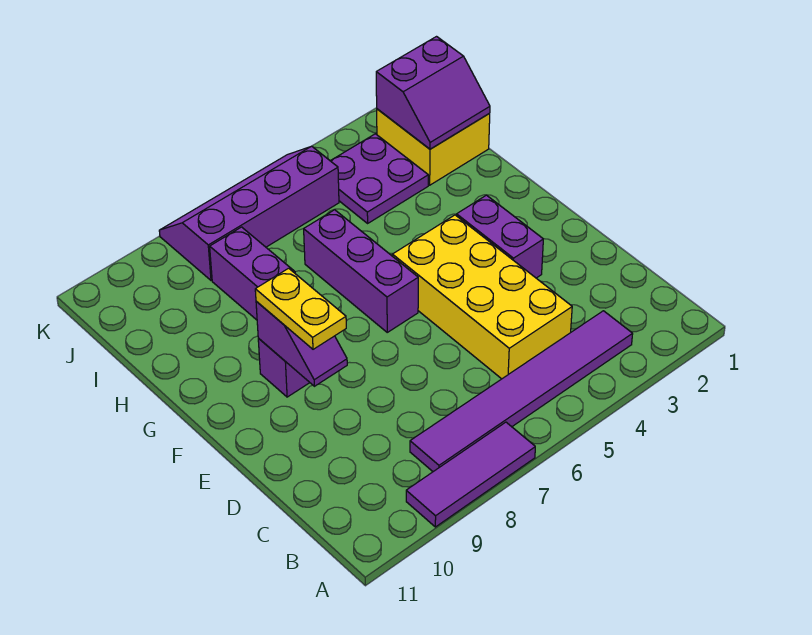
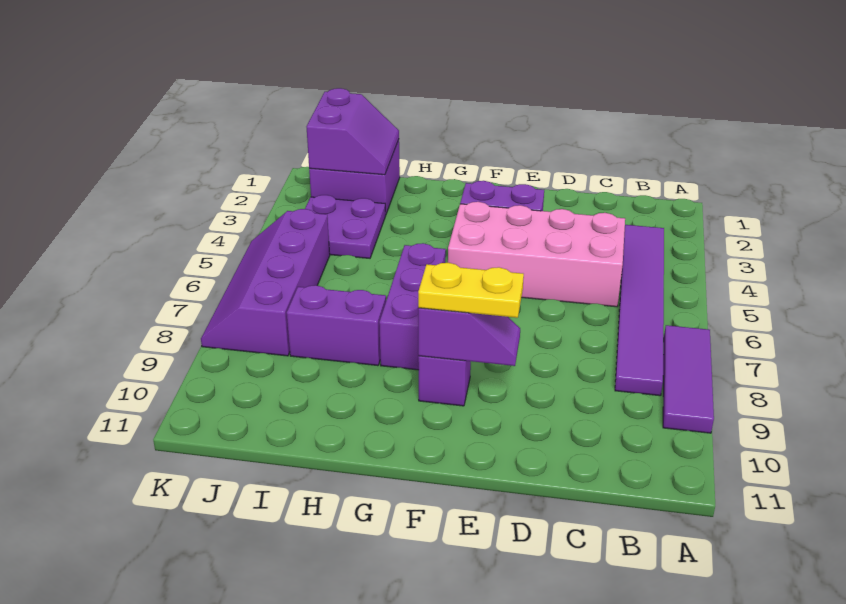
yellow 2x4 brick [392,215,572,379] -> pink 2x4 brick [448,202,625,307]
purple 1x3 brick [304,210,418,332] -> purple 1x3 brick turned to [379,243,446,370]
yellow 2x2 brick [377,109,490,185] -> purple 2x2 brick [309,140,400,215]

